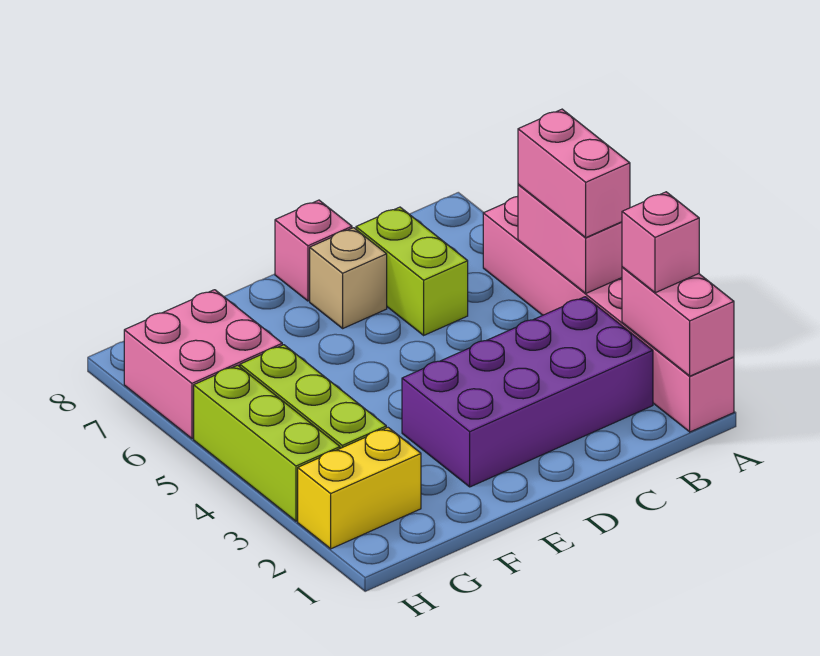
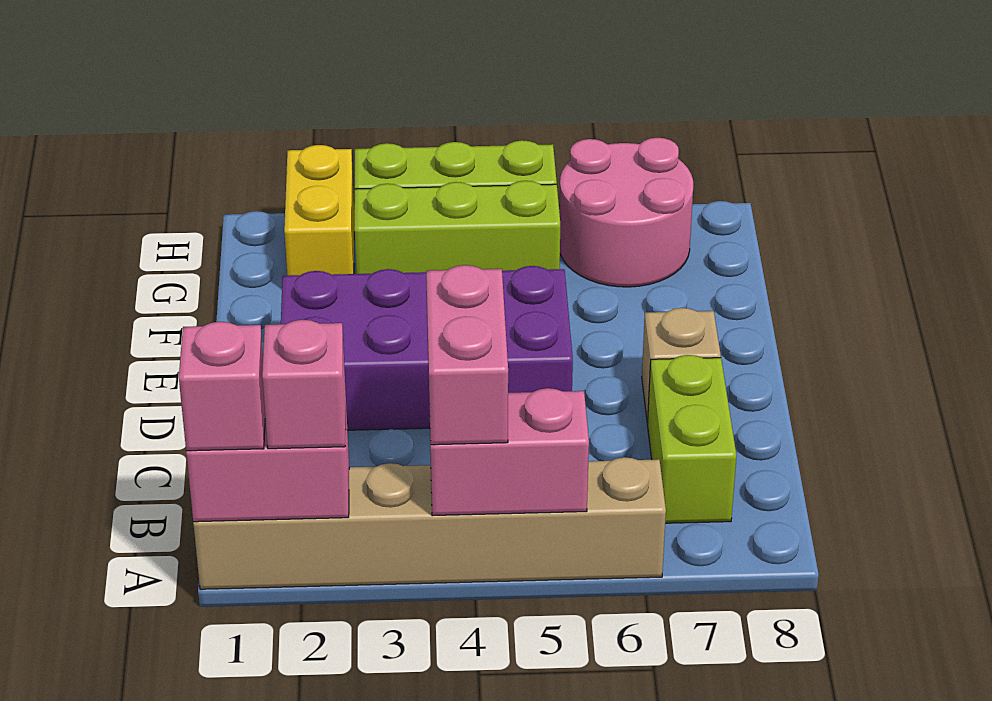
pink 1x6 brick [483,196,734,432] -> tan 1x6 brick [193,457,666,589]
pink 1x2 brick [518,109,630,237] -> pink 1x2 brick turned to [426,265,508,445]
purple 2x4 brick [402,297,653,487] -> purple 2x4 brick turned to [281,266,573,430]
lime 1x2 brick [356,207,468,335] -> lime 1x2 brick turned to [648,355,736,523]
pink 1x1 brick [275,200,352,301] -> pink 1x1 brick moved to [179,322,265,451]
pink 2x2 brick [124,290,282,439] -> pink 2x2 round brick [559,138,693,287]

